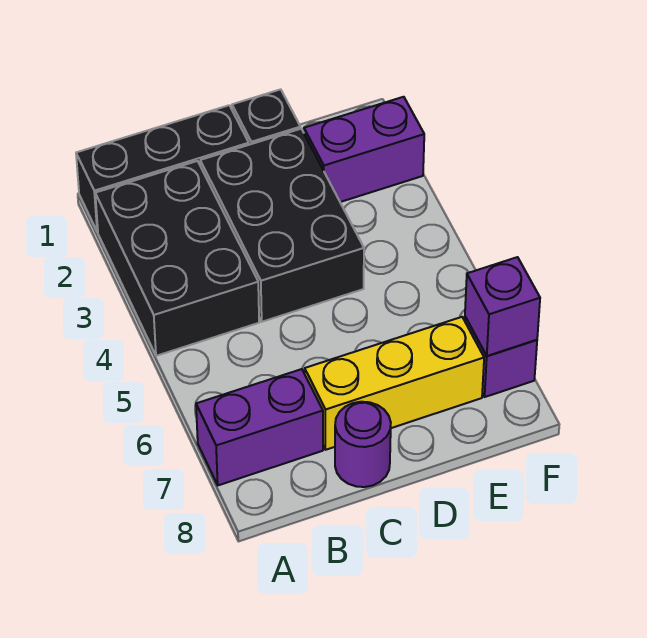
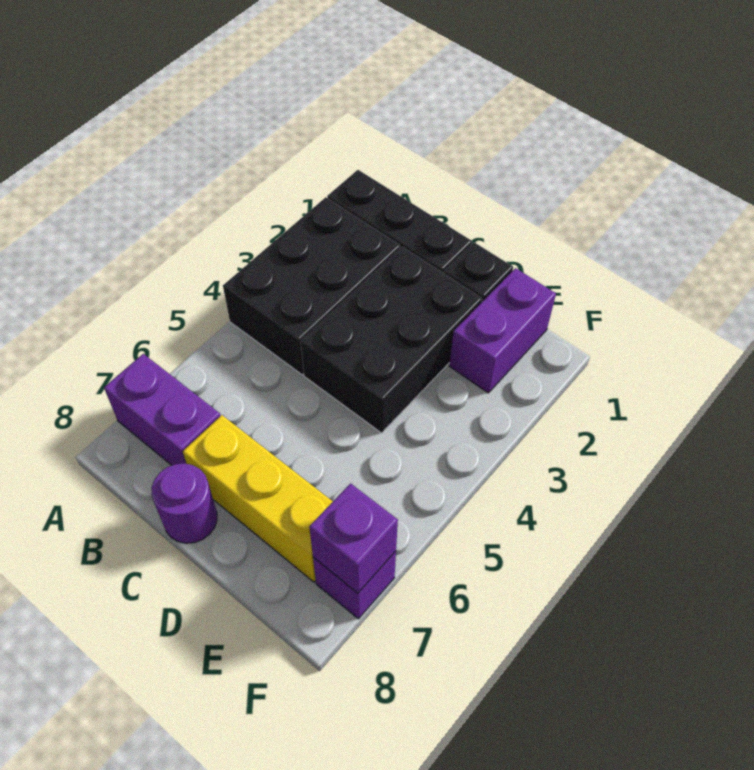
purple 1x2 brick [304,97,424,202] -> purple 1x2 brick turned to [449,268,556,393]

